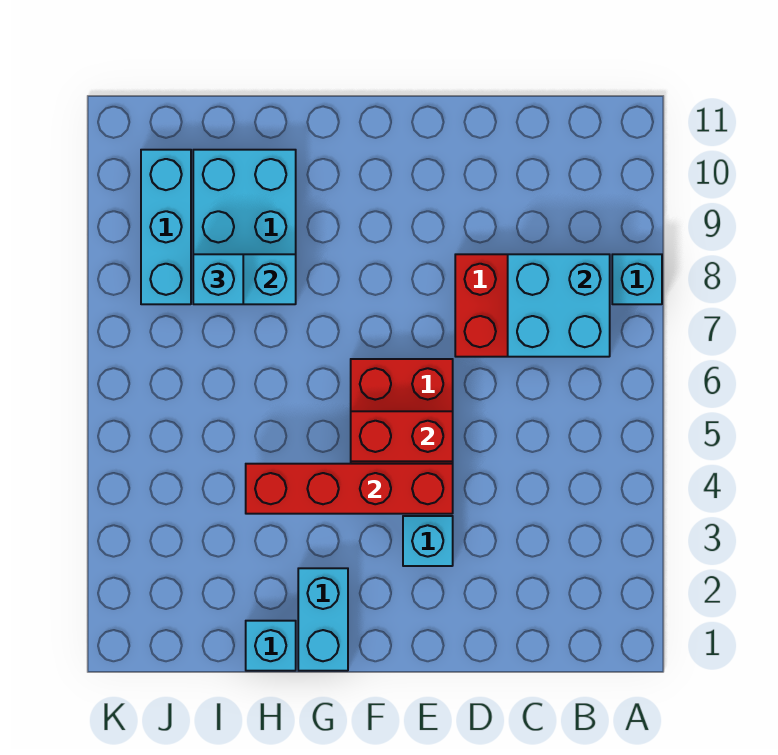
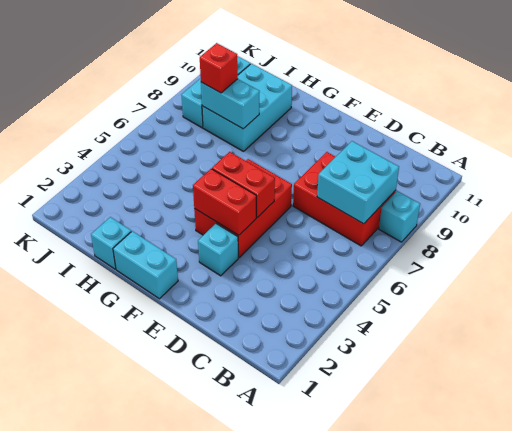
red 1x4 brick [246,464,453,514] -> red 1x2 brick [193,169,256,235]
cyan 1x2 brick [298,568,348,671] -> cyan 1x2 brick turned to [113,231,178,299]
cyan 1x1 brick [193,254,243,304] -> red 1x1 brick [200,43,238,93]

